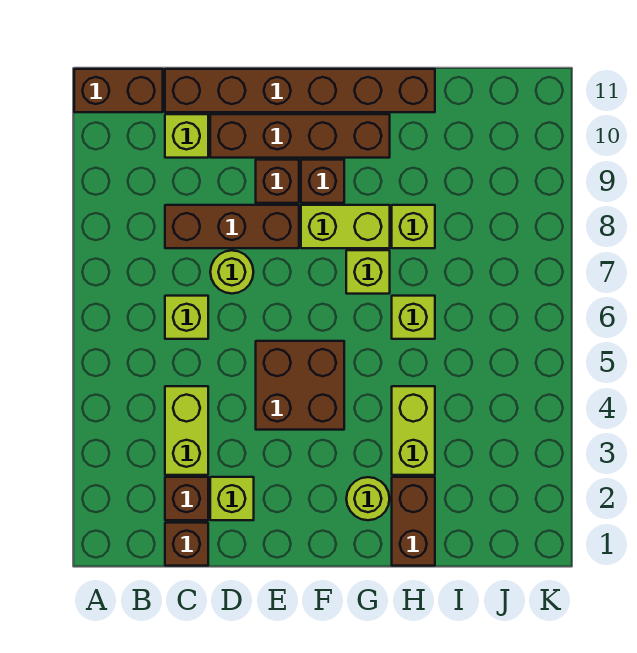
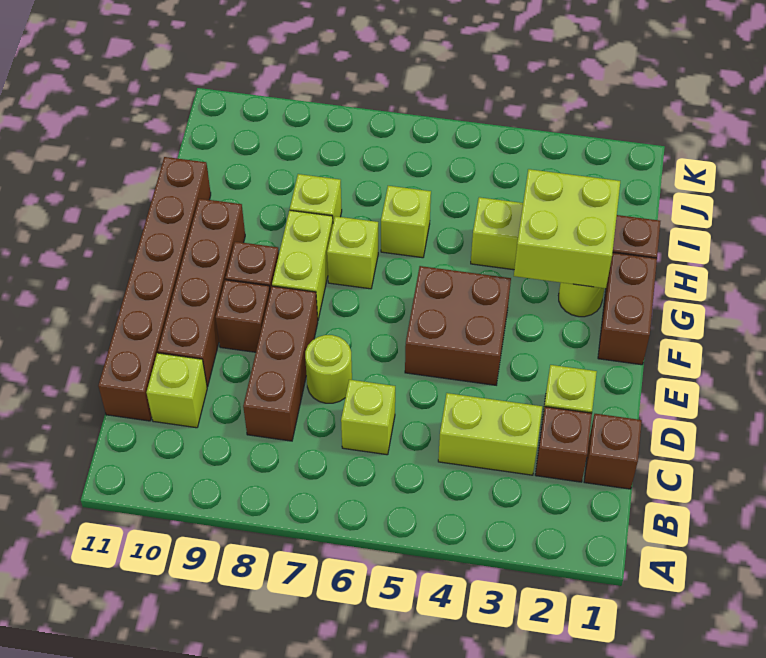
brown 1x2 brick [74,69,163,112] -> brown 1x2 brick moved to [598,253,657,365]
none -> lime 2x2 brick [514,169,620,288]

